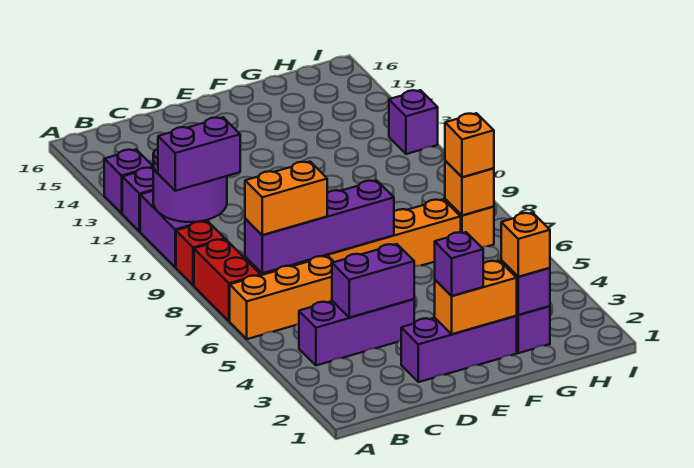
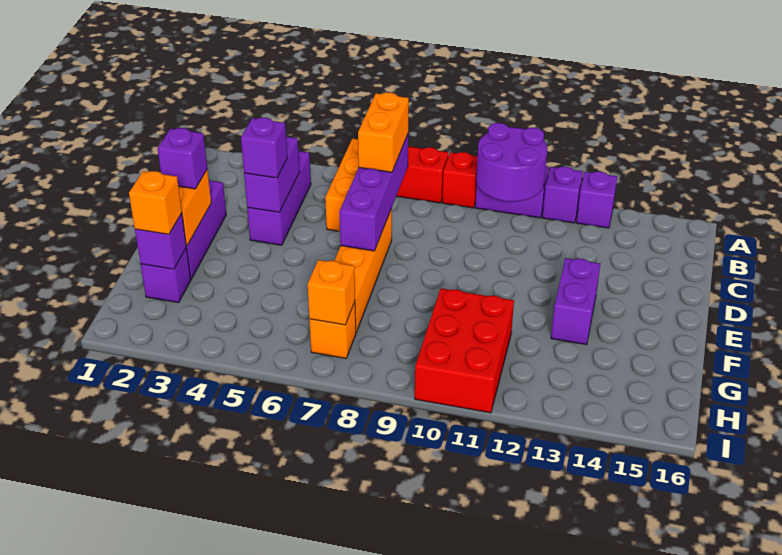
purple 1x2 brick [158,117,240,191] -> purple 1x2 brick moved to [551,258,600,345]
none -> red 2x3 brick [415,289,514,413]
orange 1x1 brick [445,113,494,177] -> none
purple 1x1 brick [389,90,438,154] -> purple 1x1 brick moved to [241,118,287,178]

